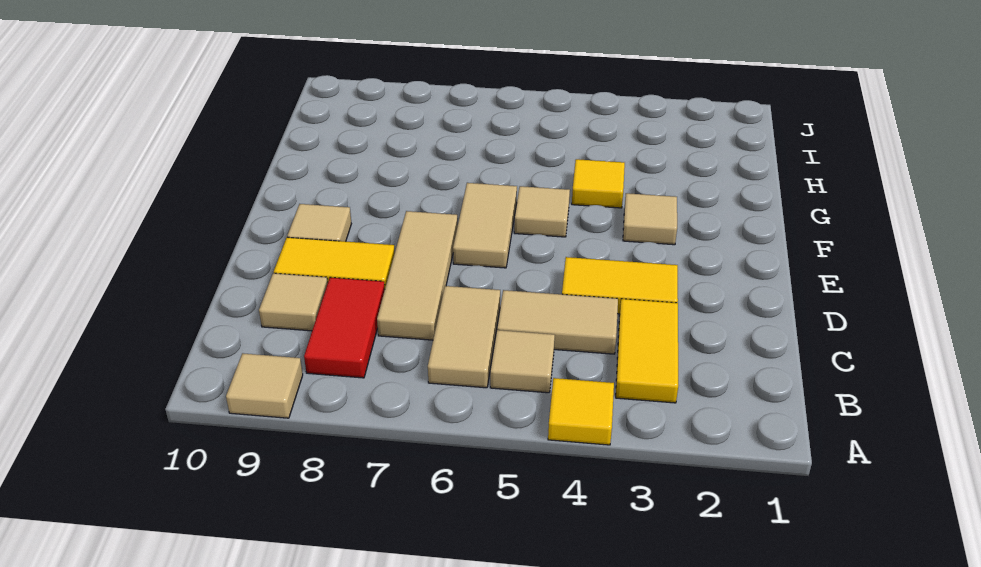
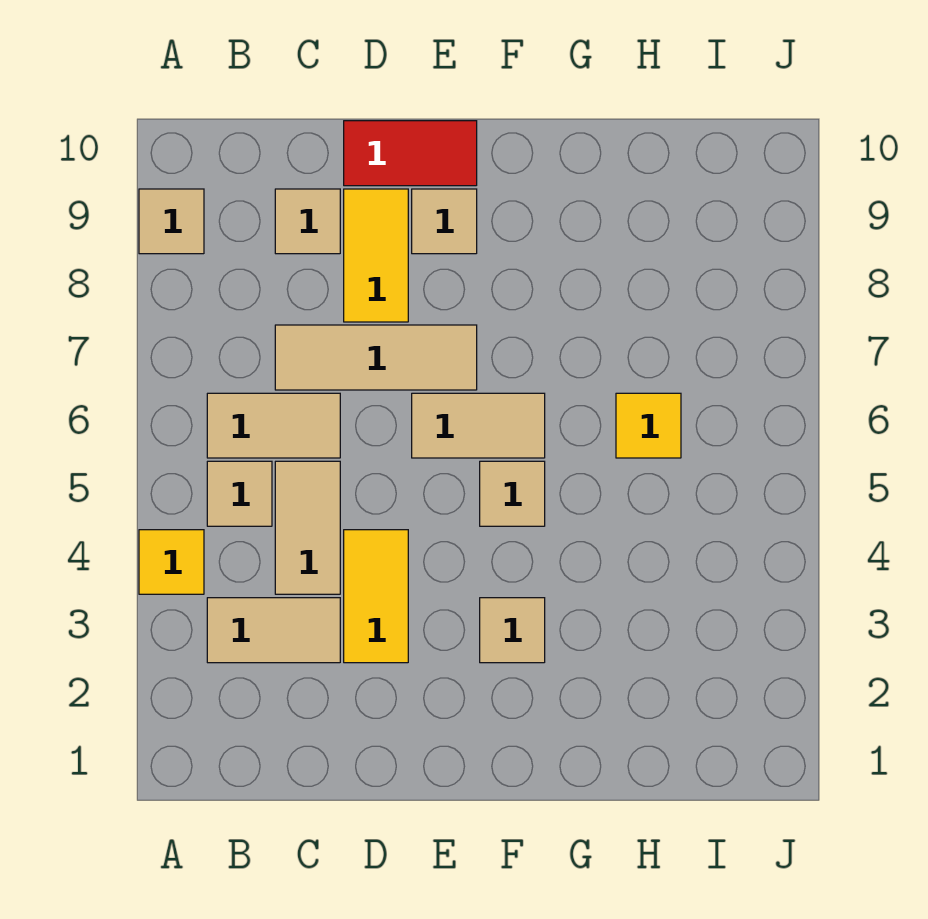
yellow 1x2 tile [616,299,678,403] -> tan 1x2 tile [207,598,340,663]
red 1x2 tile [304,277,385,378] -> red 1x2 tile moved to [344,121,477,186]
yellow 1x1 tile [572,159,625,208] -> yellow 1x1 tile moved to [616,393,681,458]

